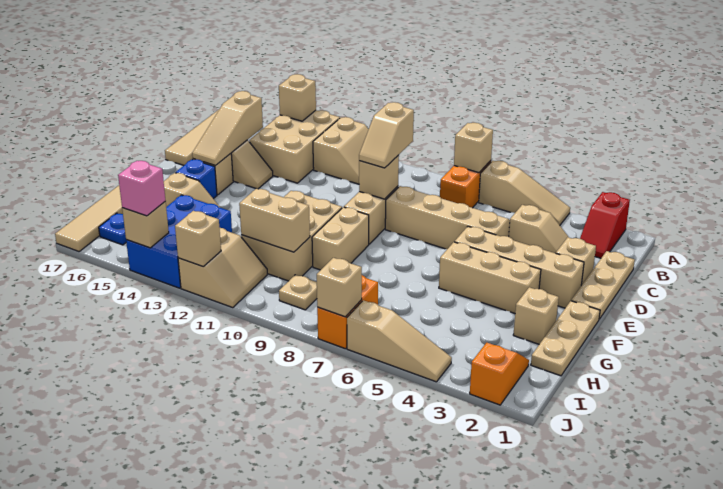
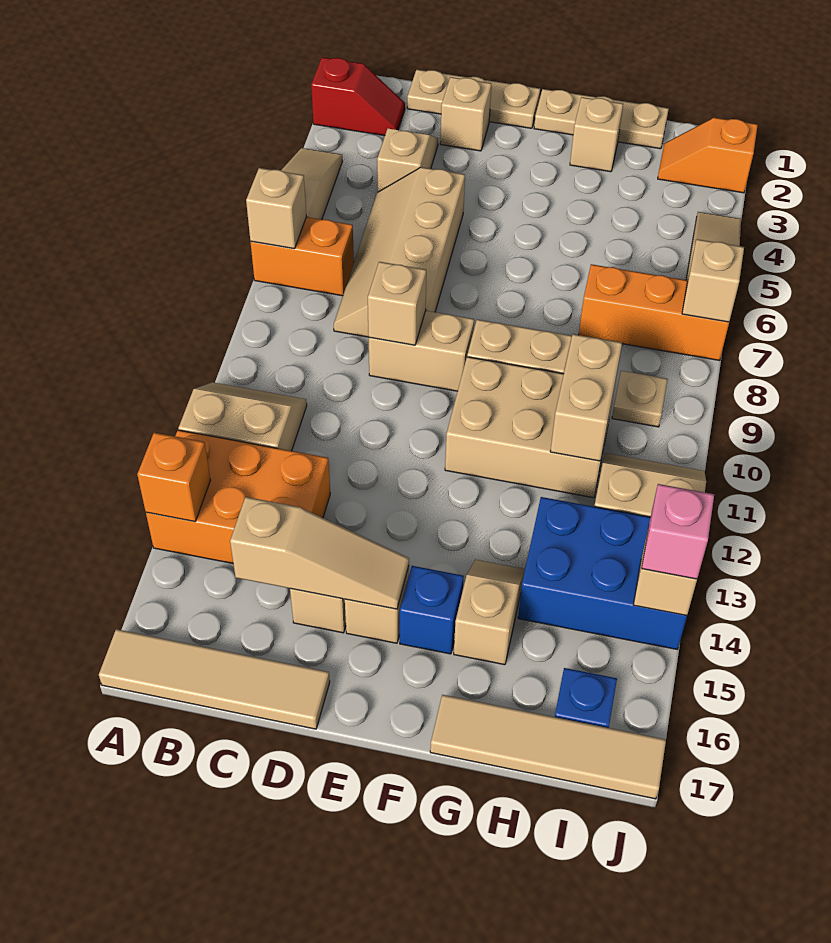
tan 2x3 brick [249,110,340,183] -> orange 2x3 brick [146,430,330,563]
tan 1x1 brick [279,74,316,121] -> orange 1x1 brick [137,433,211,521]
tan 1x2 slope [359,102,414,168] -> none
tan 1x4 brick [454,226,584,308] -> none
tan 1x3 brick [439,242,541,313] -> none
orange 1x2 brick [317,275,378,349] -> orange 1x3 brick [579,264,729,361]
tan 1x1 brick [175,211,221,266] -> none

